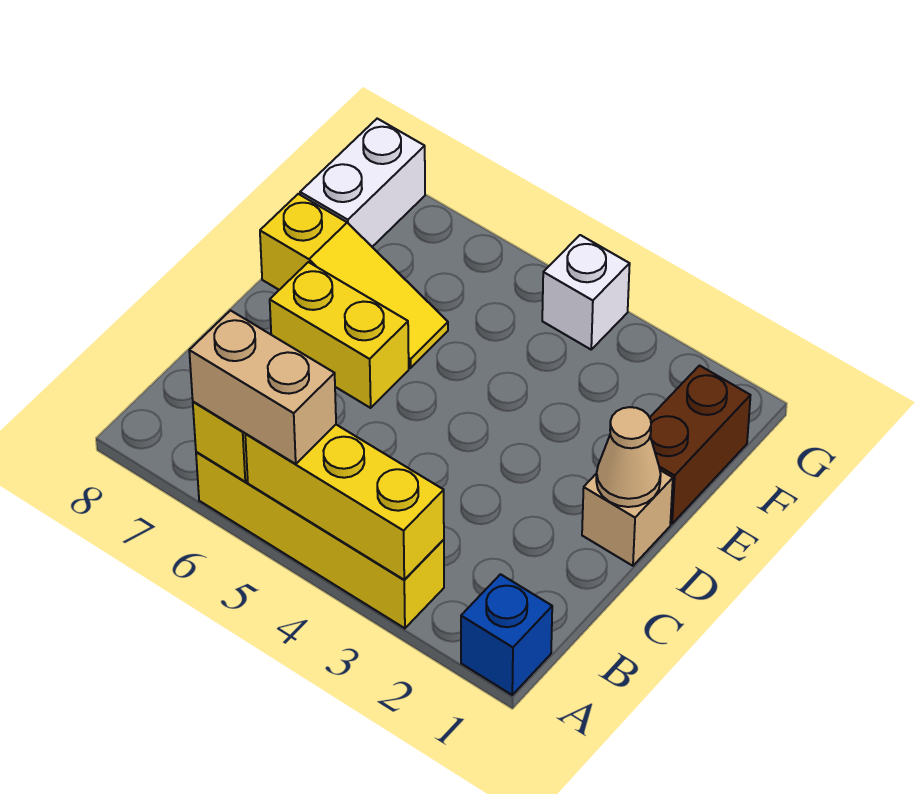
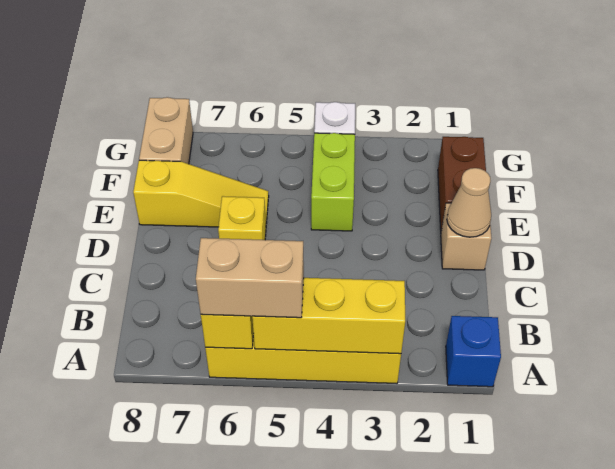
yellow 1x2 brick [270,262,409,408] -> yellow 1x1 brick [218,196,266,240]
none -> lime 1x2 brick [311,133,355,231]
white 1x2 brick [300,119,425,247] -> tan 1x2 brick [139,97,193,164]

